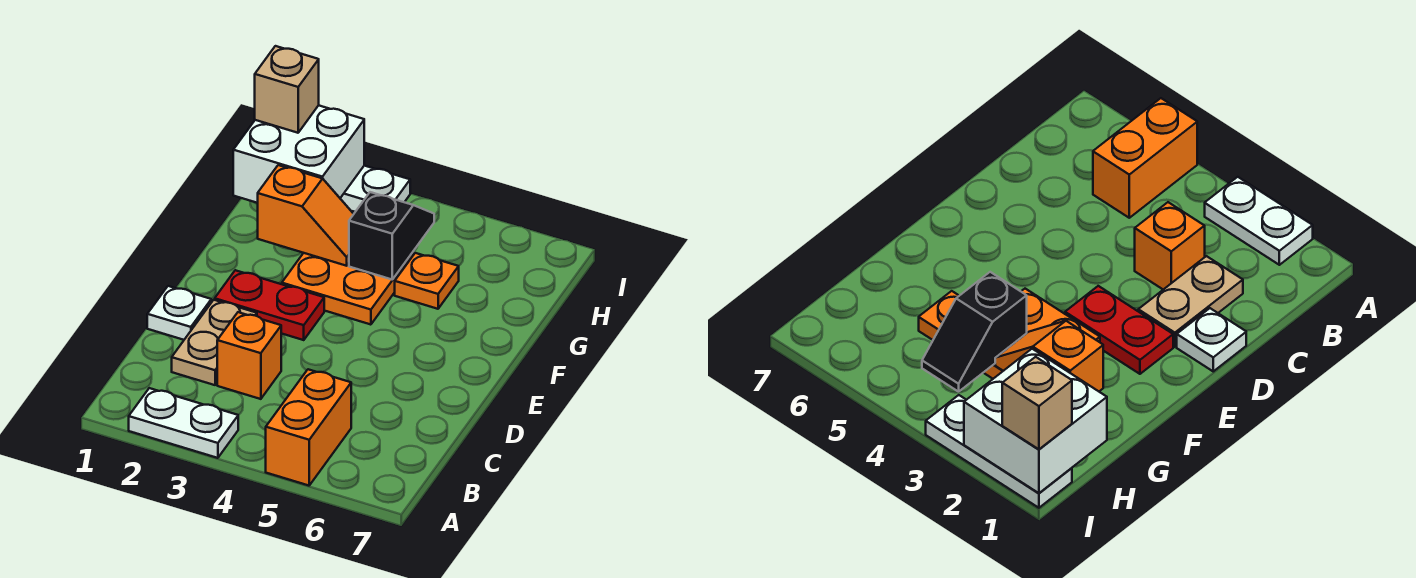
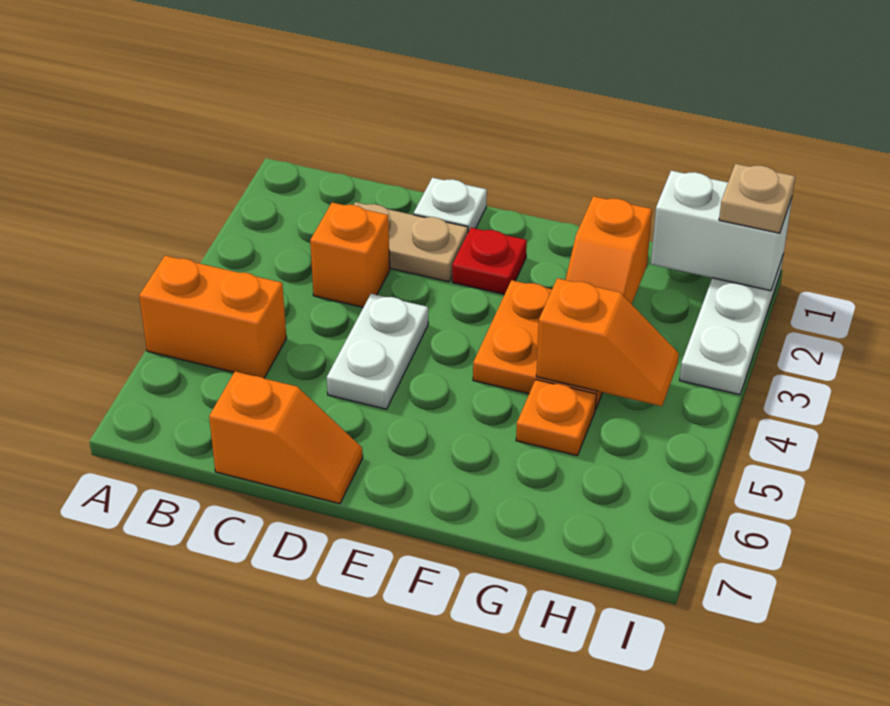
white 1x2 plate [129,388,238,458] -> white 1x2 plate moved to [327,294,428,409]
none -> orange 1x2 slope [209,372,363,504]
red 1x2 plate [215,270,324,340] -> red 1x1 plate [452,228,527,294]
black 1x2 slope [349,192,434,280] -> orange 1x2 slope [536,278,679,406]
white 2x2 brick [233,105,364,203] -> white 1x2 brick [651,171,792,291]
tan 1x1 brick [255,46,319,133] -> tan 1x1 plate [719,164,795,233]

